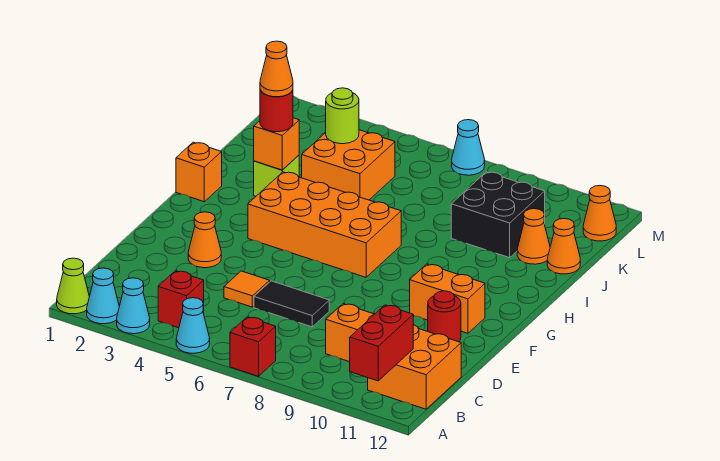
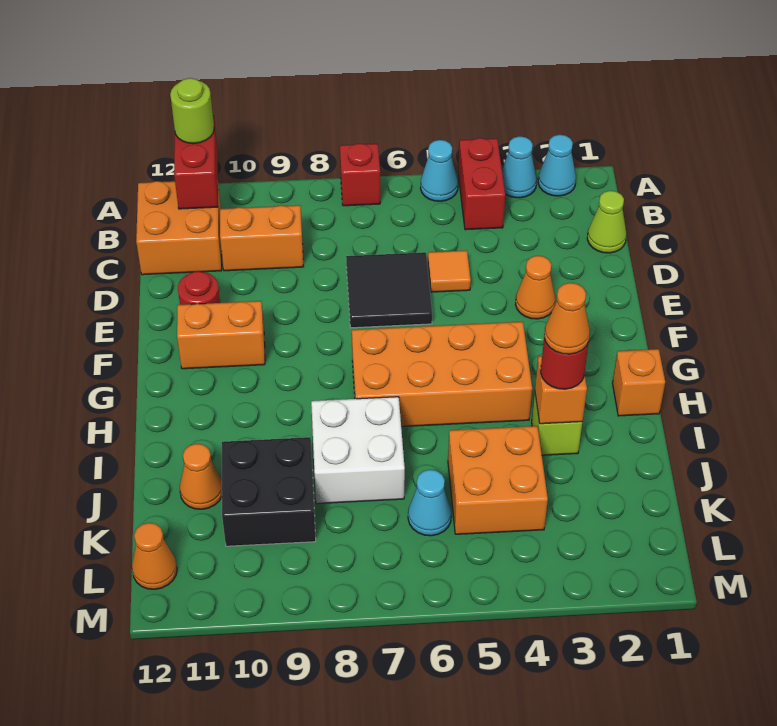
lime 1x1 cone [57,258,89,314] -> lime 1x1 cone moved to [587,191,626,253]
red 1x1 brick [158,271,204,328] -> red 1x2 brick [458,138,505,230]
black 1x2 tile [254,281,329,327] -> black 2x2 tile [346,252,432,328]
none -> white 2x2 brick [311,397,405,504]
orange 1x1 cone [547,219,580,274] -> none
lime 1x1 round brick [326,88,359,144] -> lime 1x1 round brick moved to [170,78,214,143]
cyan 1x1 cone [452,120,485,175] -> cyan 1x1 cone moved to [408,470,451,536]

